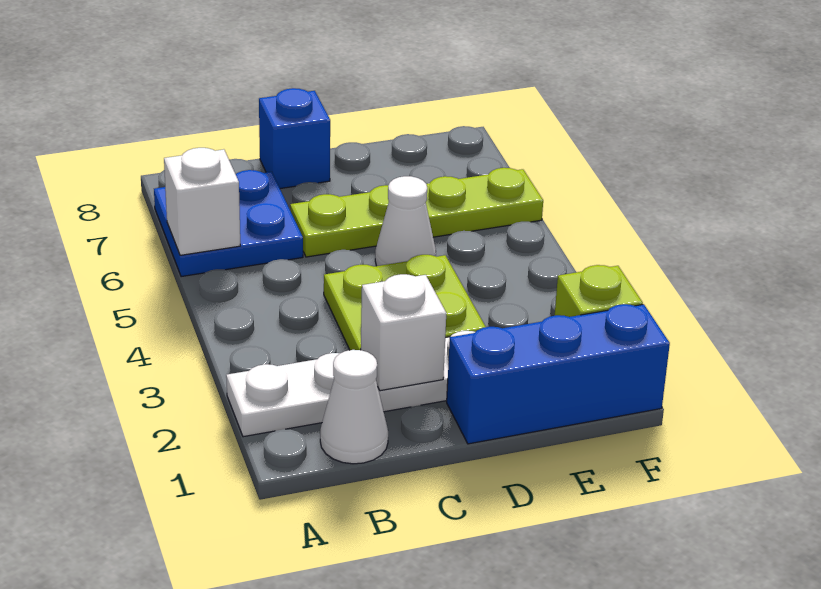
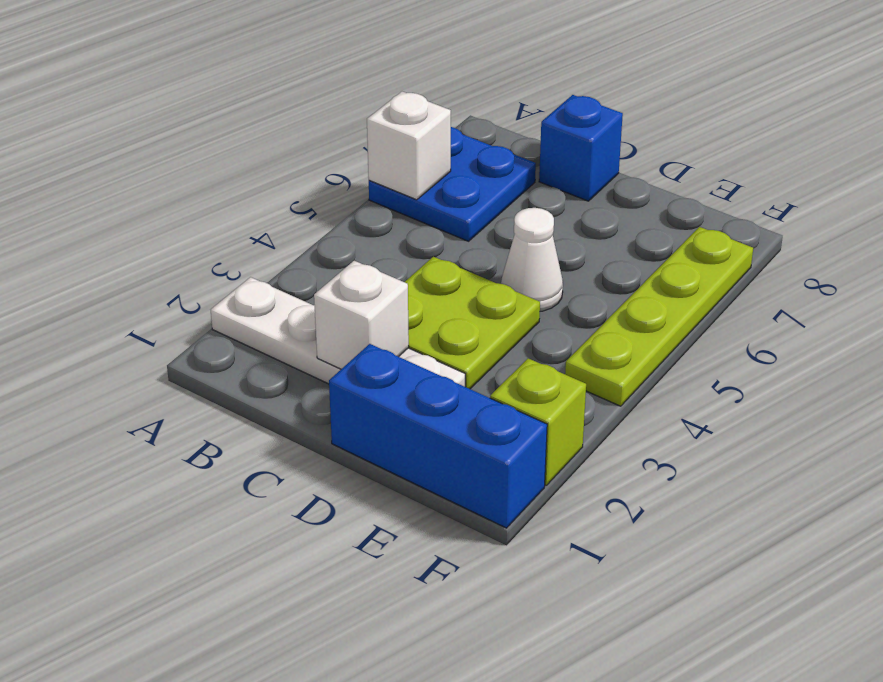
white 1x1 cone [320,350,388,464] -> none
lime 1x4 plate [290,168,543,257] -> lime 1x4 plate turned to [565,227,753,406]

